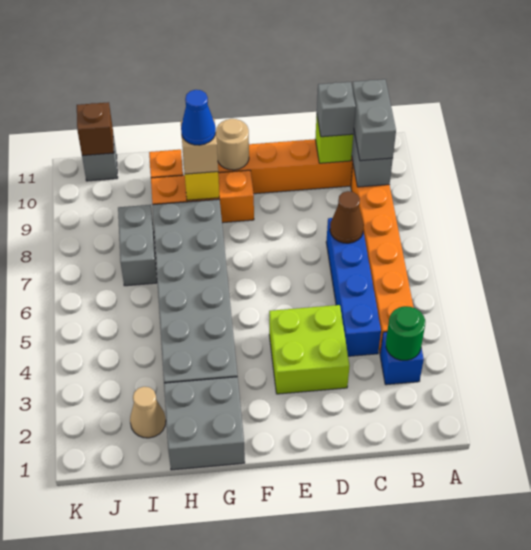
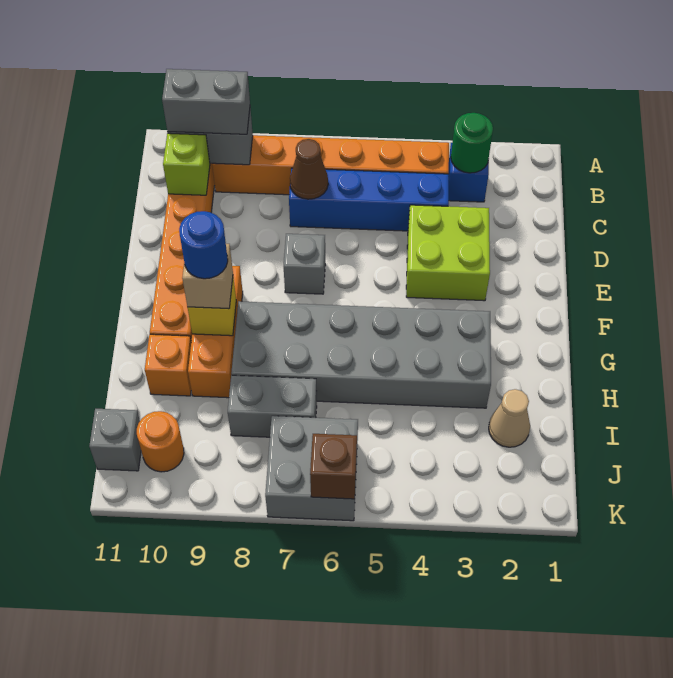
grey 1x1 brick [317,82,356,137] -> grey 1x1 brick moved to [284,234,325,294]
tan 1x1 round brick [216,119,249,170] -> none
grey 2x2 brick [164,377,245,470] -> grey 2x2 brick moved to [265,416,358,521]
blue 1x1 cone [181,90,216,145] -> blue 1x1 round brick [179,211,228,279]
none -> orange 1x1 round brick [137,411,184,472]
brown 1x1 brick [77,102,114,156] -> brown 1x1 brick moved to [310,434,357,499]

